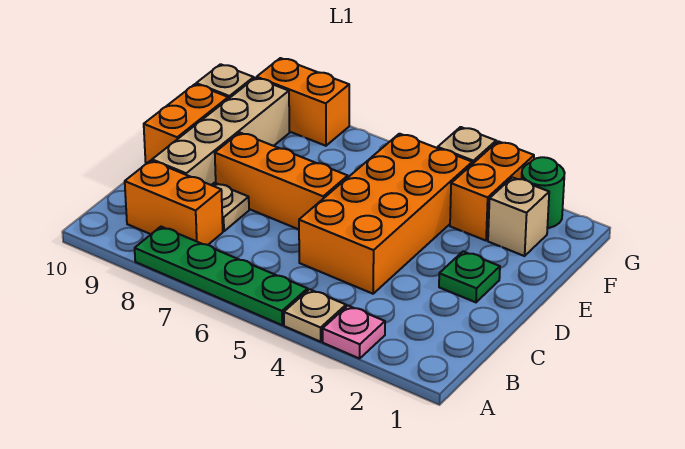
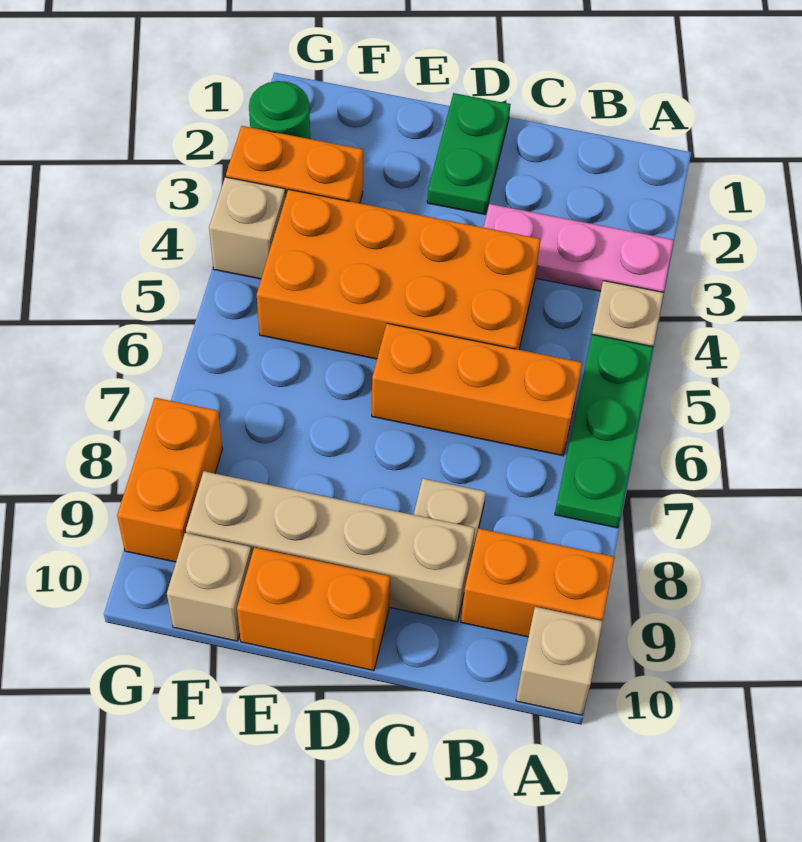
pink 1x1 plate [323,306,385,359] -> pink 1x3 plate [484,204,674,292]
green 1x4 plate [135,227,308,325] -> green 1x3 plate [555,335,653,528]
orange 1x2 brick [125,161,223,245] -> orange 1x2 brick turned to [461,528,615,637]
green 1x1 plate [439,251,500,302] -> green 1x2 plate [427,93,511,214]
orange 1x3 brick [215,133,348,230] -> orange 1x3 brick turned to [372,323,582,456]
tan 1x1 brick [488,177,549,256] -> tan 1x1 brick moved to [516,607,603,715]

